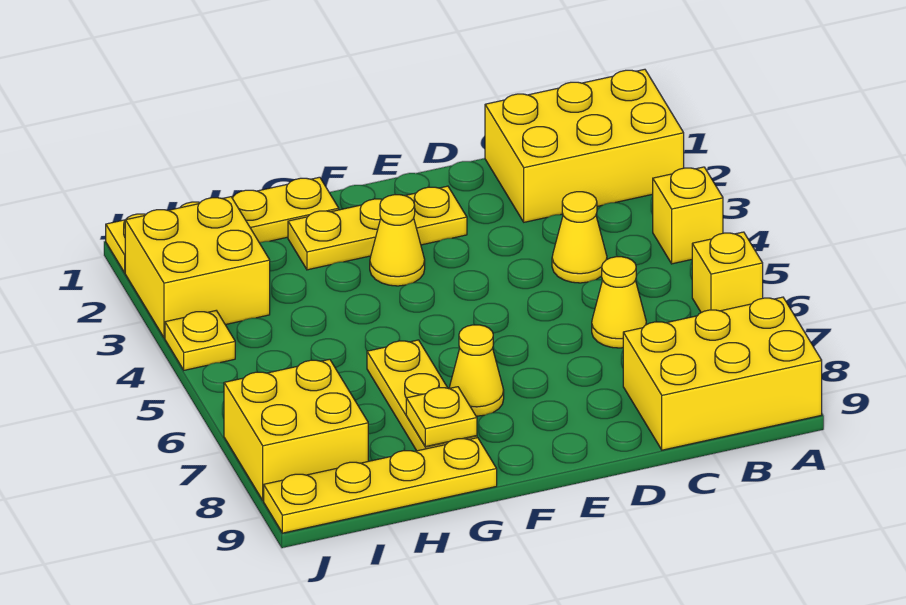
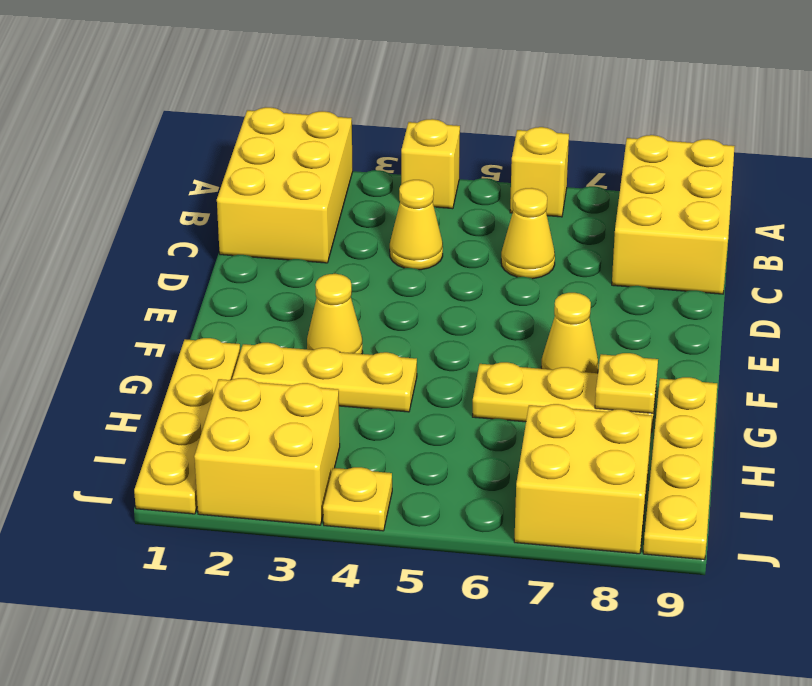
yellow 1x3 plate [288,186,467,270] -> yellow 1x3 plate turned to [233,343,417,412]

